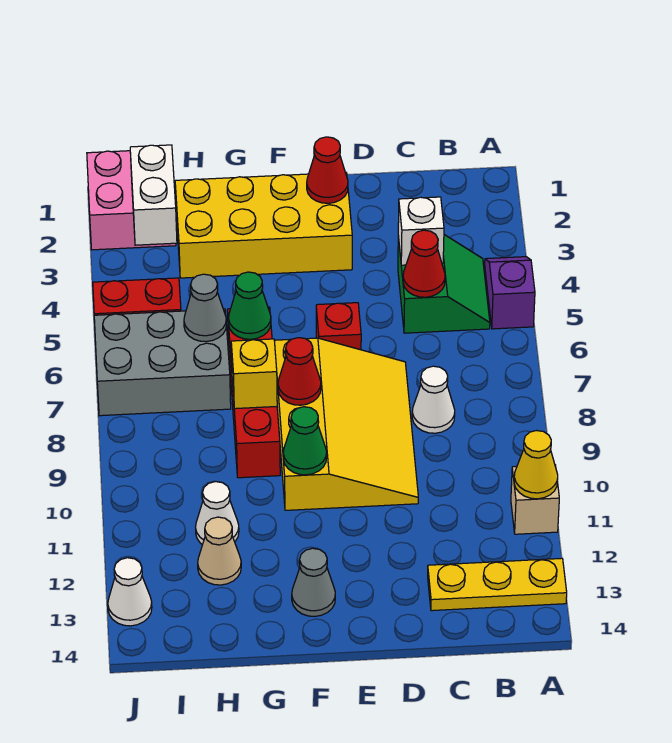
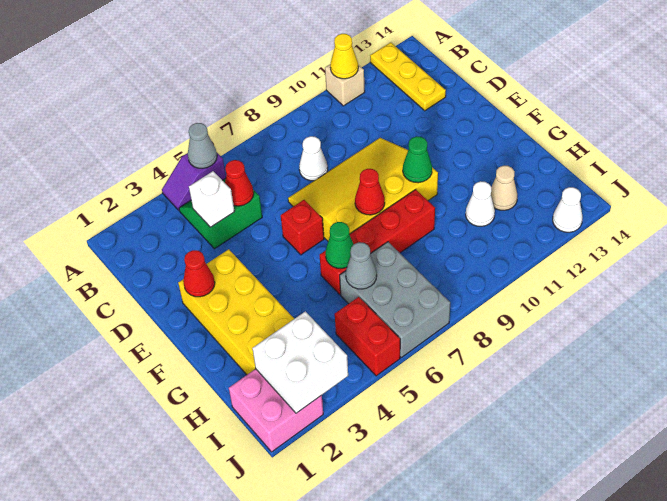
grey 1x1 cone [292,548,335,616] -> grey 1x1 cone moved to [188,123,217,168]
yellow 1x1 brick [231,339,277,409] -> none
white 1x2 brick [130,145,177,245] -> white 2x2 brick [252,311,348,413]

